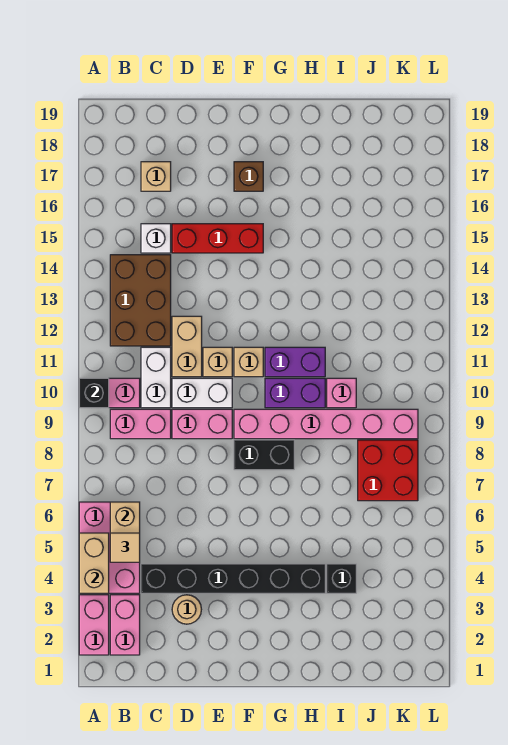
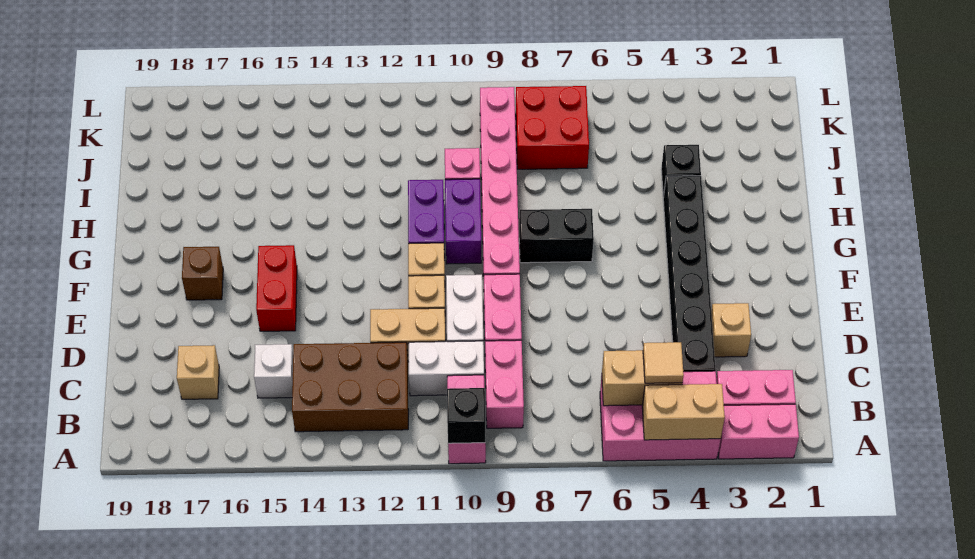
tan 1x1 round brick [172,595,201,624] -> tan 1x1 brick [711,303,751,357]
red 1x3 brick [172,224,263,253] -> red 1x2 brick [256,245,297,331]
black 1x2 brick [234,440,294,470] -> black 1x2 brick turned to [519,209,594,263]

